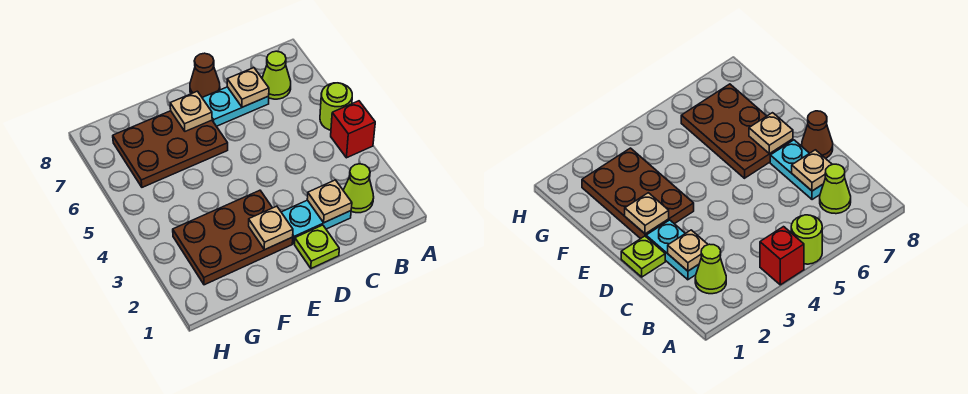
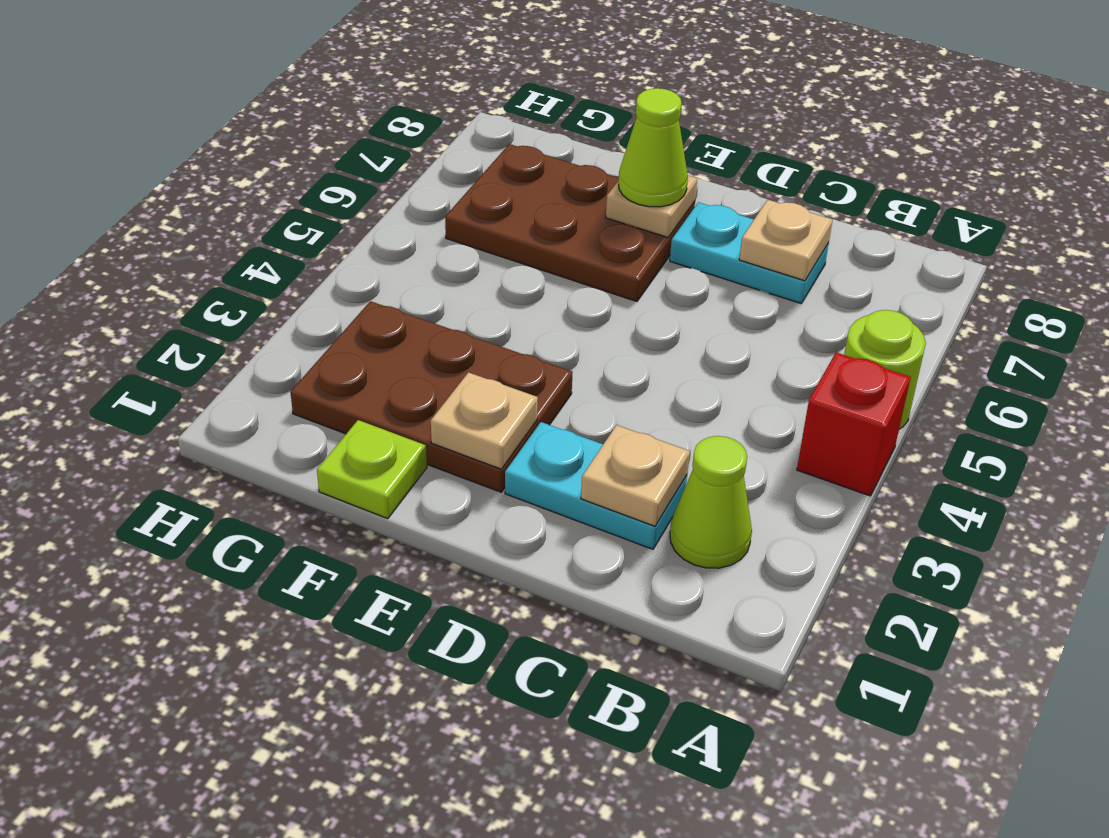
lime 1x1 cone [262,51,291,99] -> lime 1x1 cone moved to [619,88,688,207]
lime 1x1 plate [295,225,339,268] -> lime 1x1 plate moved to [317,420,427,519]
brown 1x1 cone [190,53,220,97] -> none

